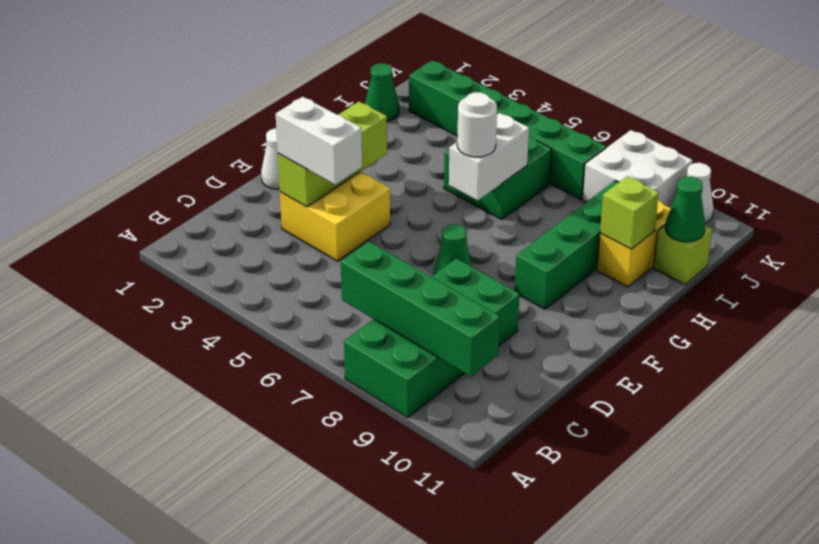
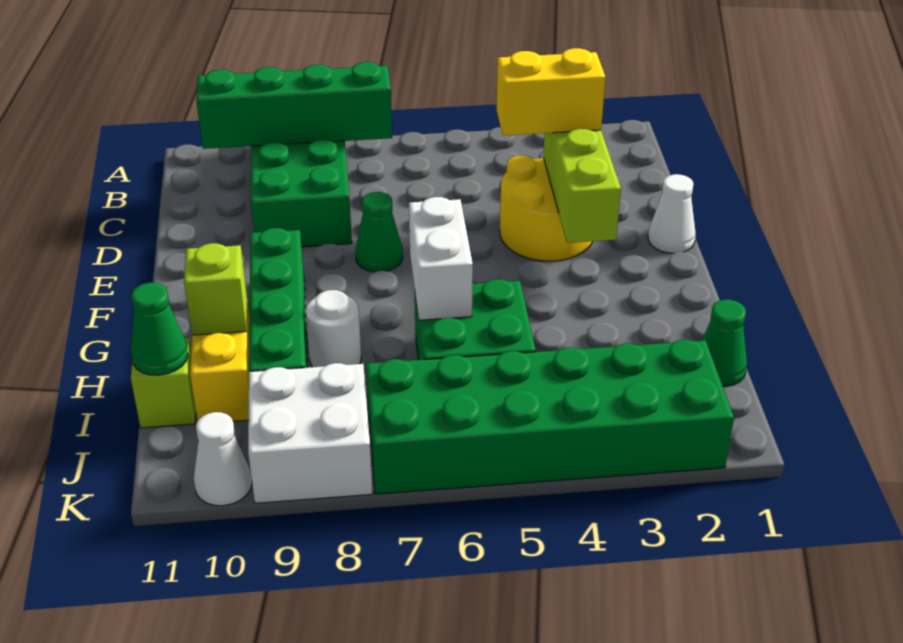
yellow 2x2 brick [280,172,390,261] -> yellow 2x2 round brick [500,155,593,261]
white 1x2 brick [276,97,362,185] -> yellow 1x2 brick [497,48,606,135]
white 1x1 round brick [457,92,497,157] -> white 1x1 round brick moved to [306,290,361,367]
green 1x6 brick [409,60,606,199] -> green 2x6 brick [366,340,734,494]

